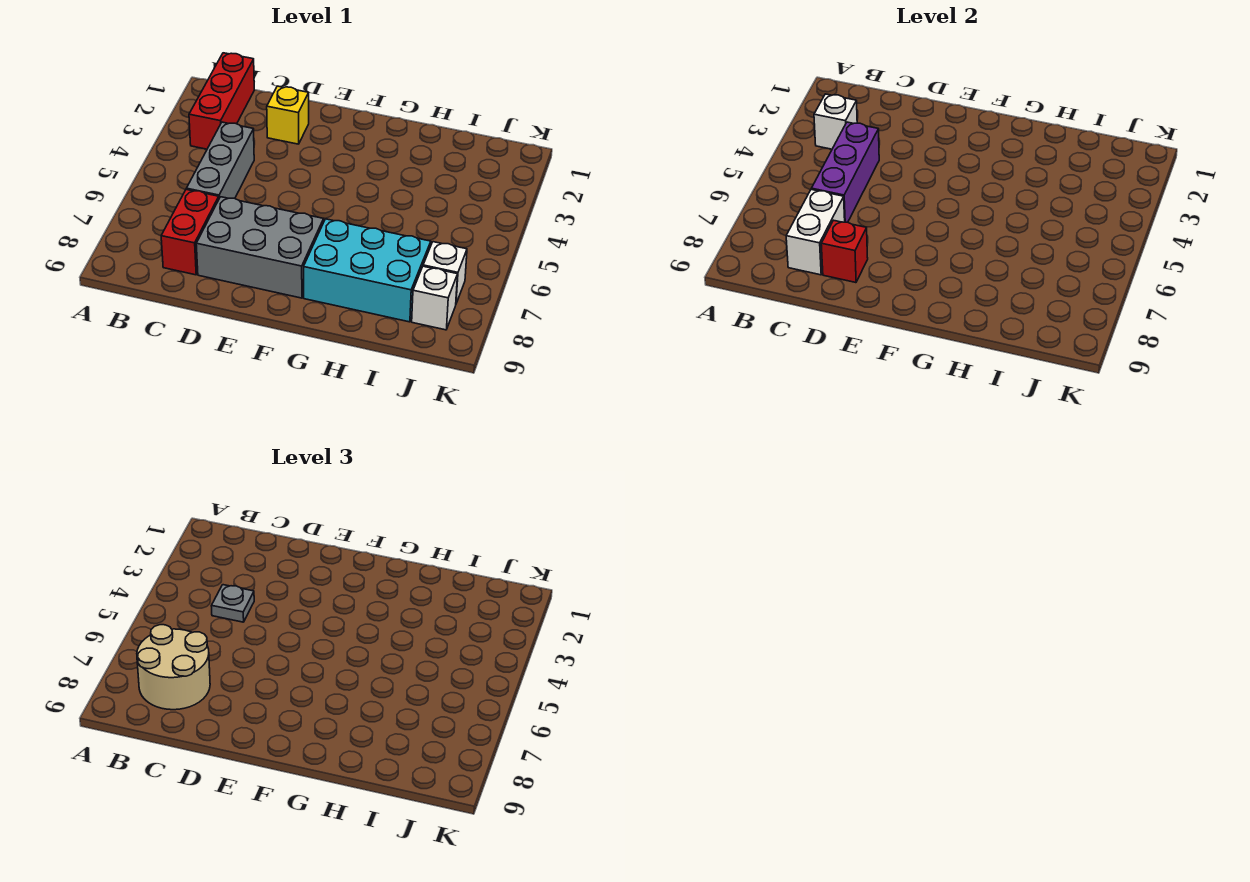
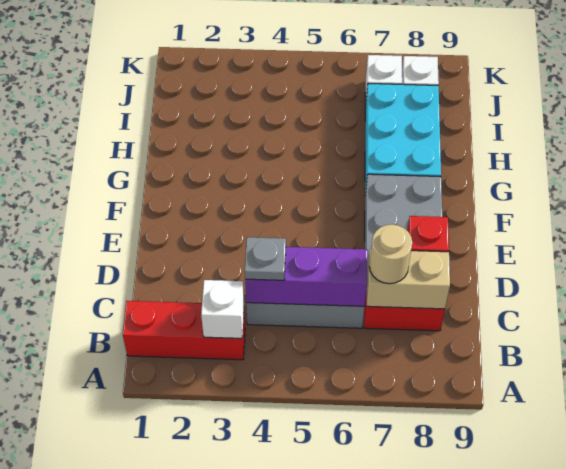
tan 2x2 round brick [137,625,210,710] -> tan 1x1 round brick [369,224,412,284]
white 1x2 brick [786,189,845,275] -> tan 1x2 brick [367,249,450,309]
yellow 1x1 brick [267,86,309,144] -> none

